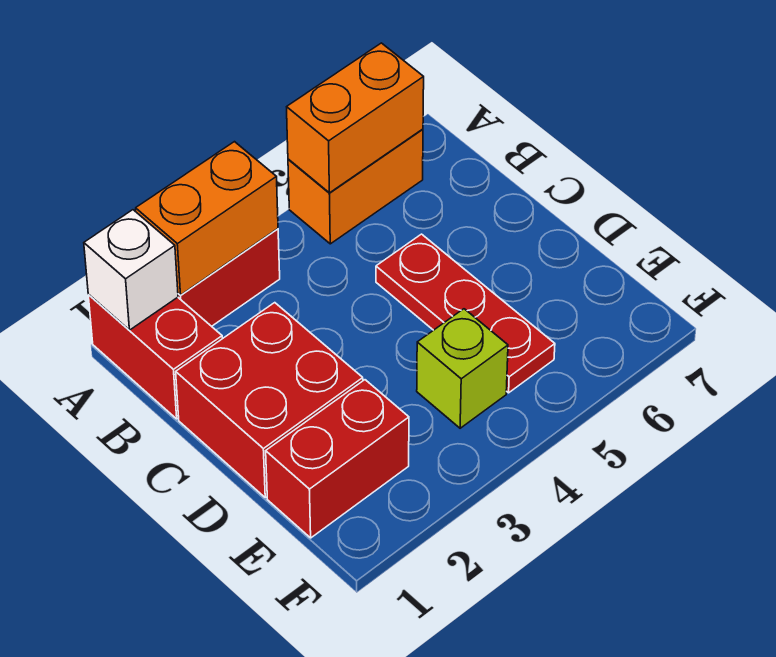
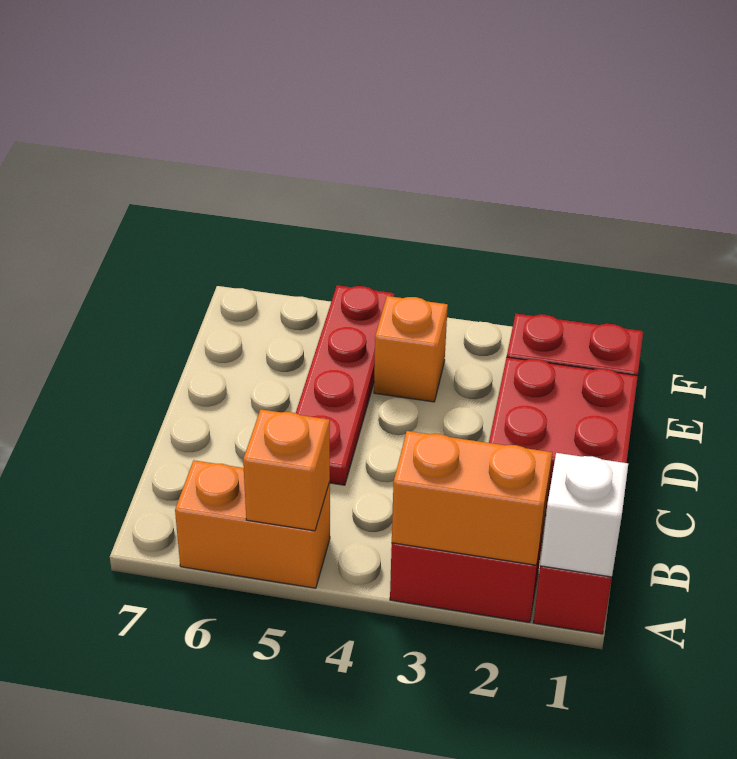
orange 1x2 brick [287,43,424,193] -> orange 1x1 brick [243,409,330,531]
red 1x3 plate [376,234,555,393] -> red 1x4 plate [296,285,394,485]
lime 1x1 brick [417,309,508,428] -> orange 1x1 brick [374,296,448,402]

